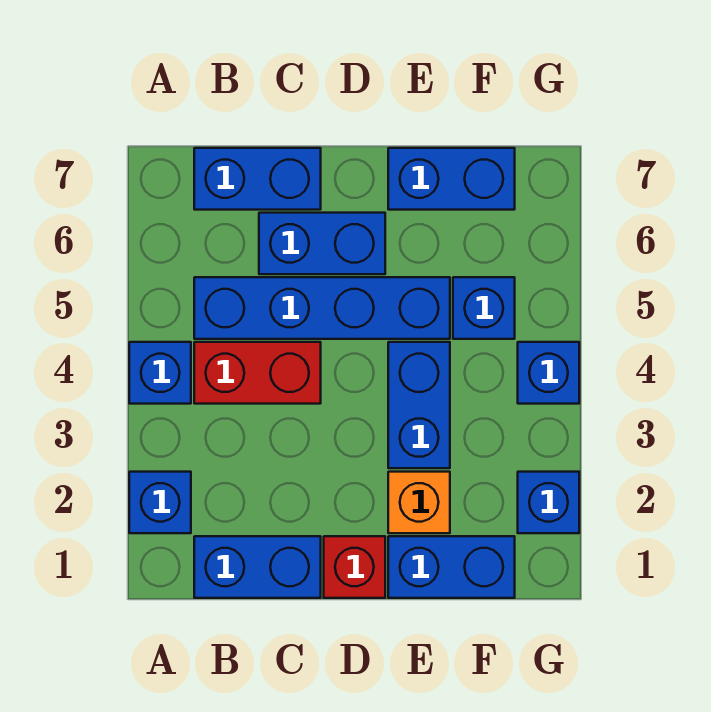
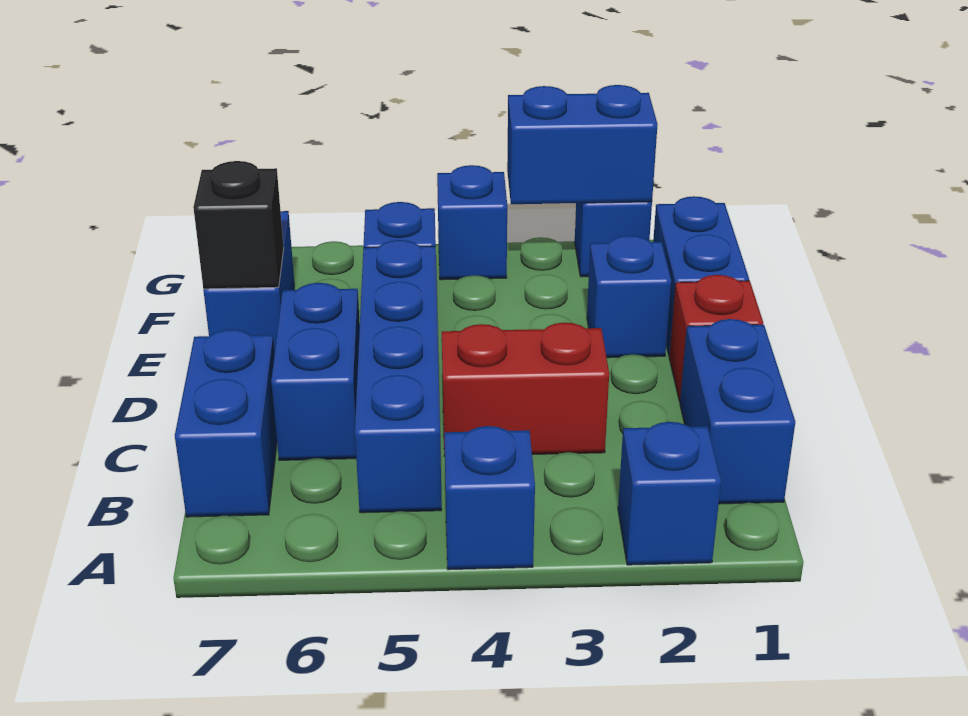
red 1x2 brick [194,342,321,404] -> red 1x2 brick turned to [442,322,609,456]
orange 1x1 brick [388,472,450,533] -> blue 1x1 brick [587,236,671,358]
blue 1x2 brick [388,342,450,468] -> blue 1x2 brick moved to [507,85,657,204]
none -> black 1x1 brick [193,161,284,289]

